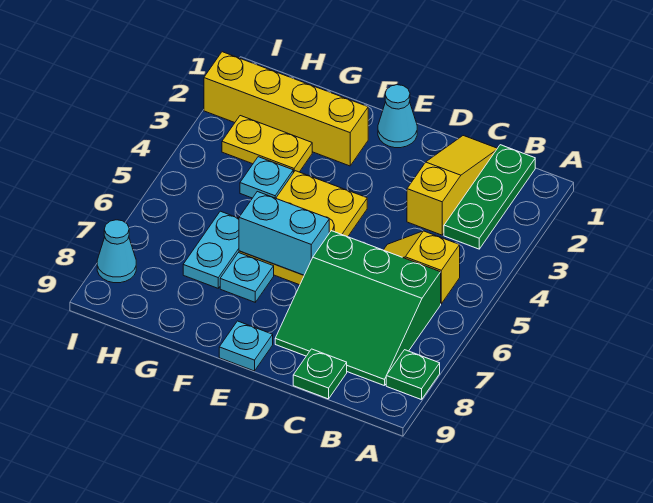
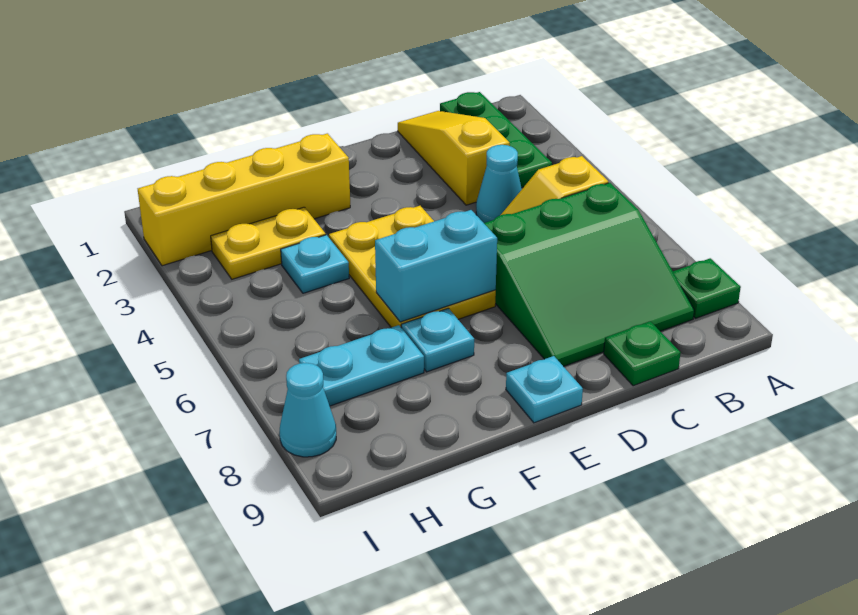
cyan 1x1 cone [378,85,417,148] -> cyan 1x1 cone moved to [476,145,522,223]
cyan 1x2 plate [183,211,239,288] -> cyan 1x2 plate turned to [299,325,424,406]

